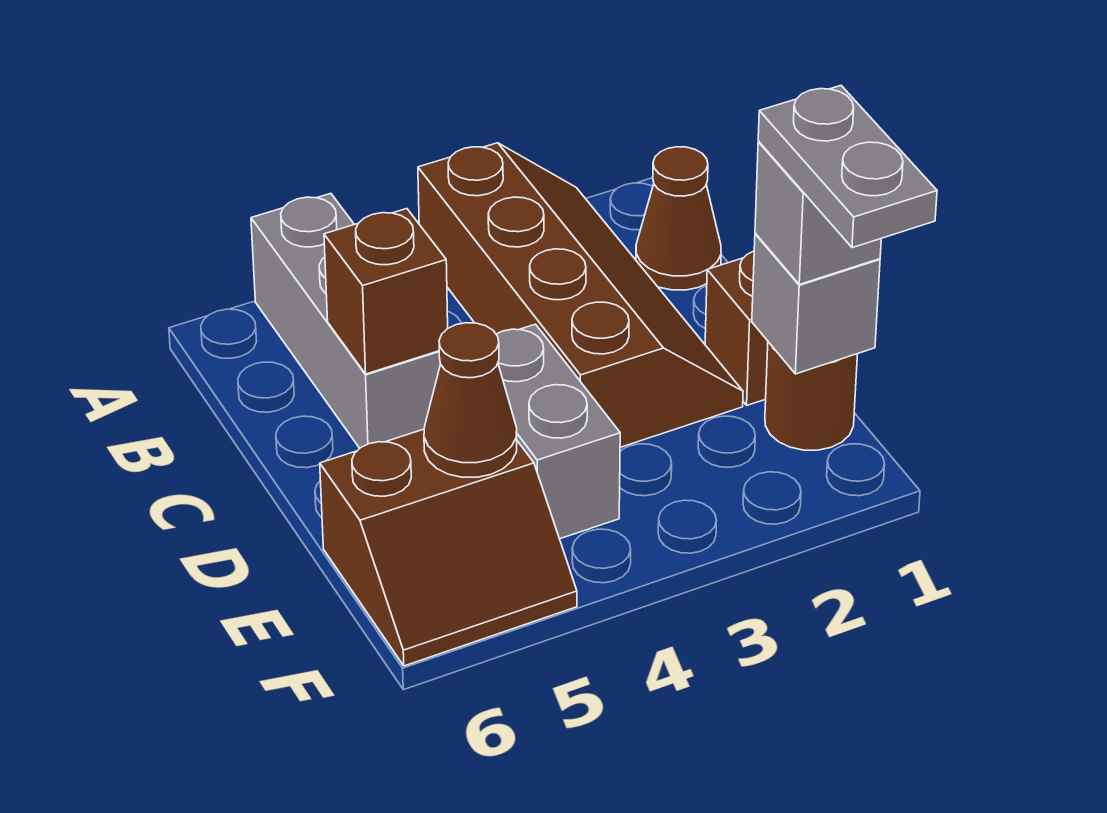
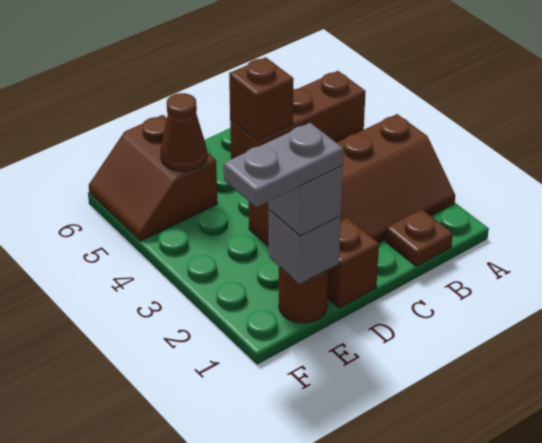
grey 1x3 brick [251,193,441,448] -> brown 1x3 brick [230,71,366,159]
brown 1x1 cone [636,147,721,290] -> brown 1x1 plate [386,209,453,266]
grey 1x2 brick [496,324,620,539] -> none

